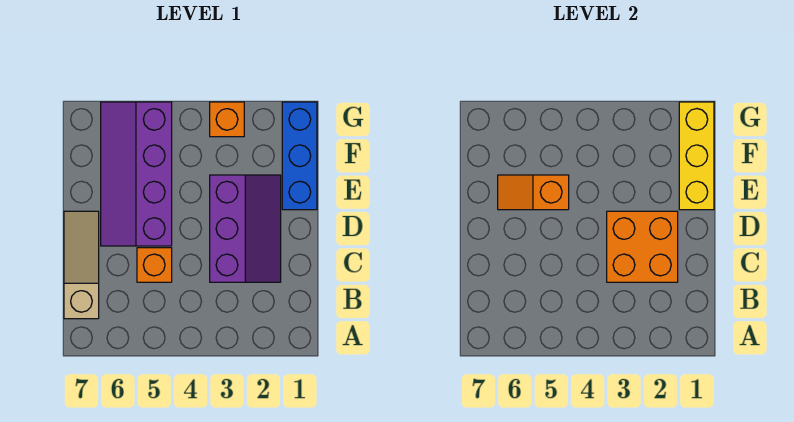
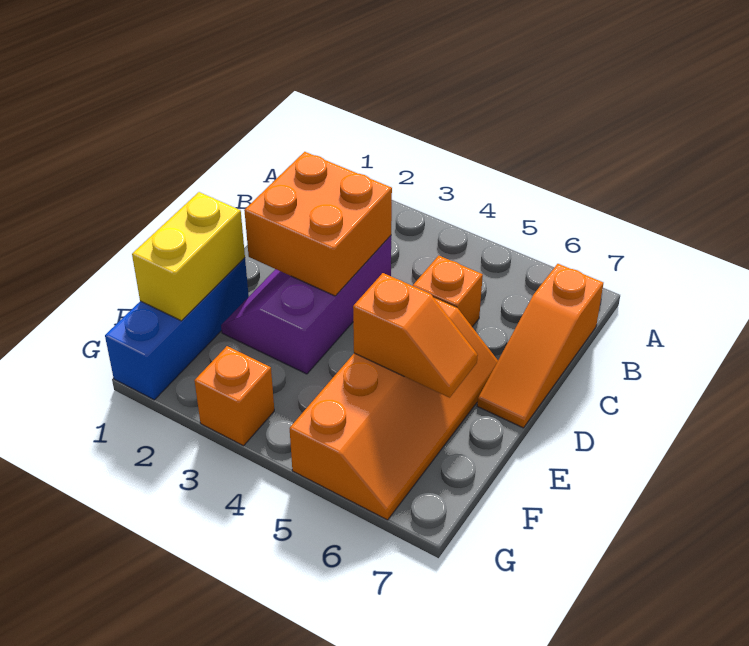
tan 1x3 slope [64,211,99,319] -> orange 1x3 slope [477,264,603,428]
purple 2x4 slope [101,102,172,246] -> orange 2x4 slope [290,297,498,520]
yellow 1x3 brick [679,102,714,210] -> yellow 1x2 brick [132,192,245,321]

